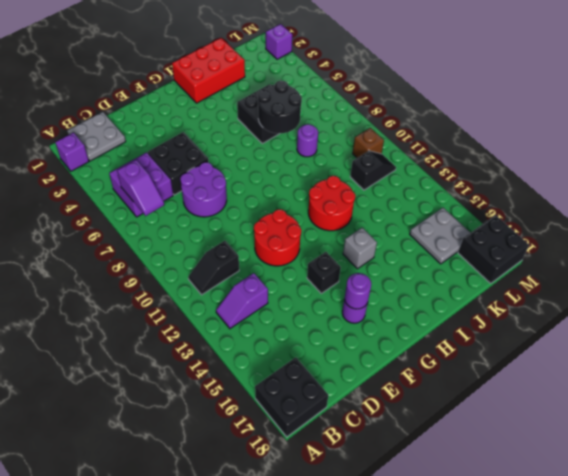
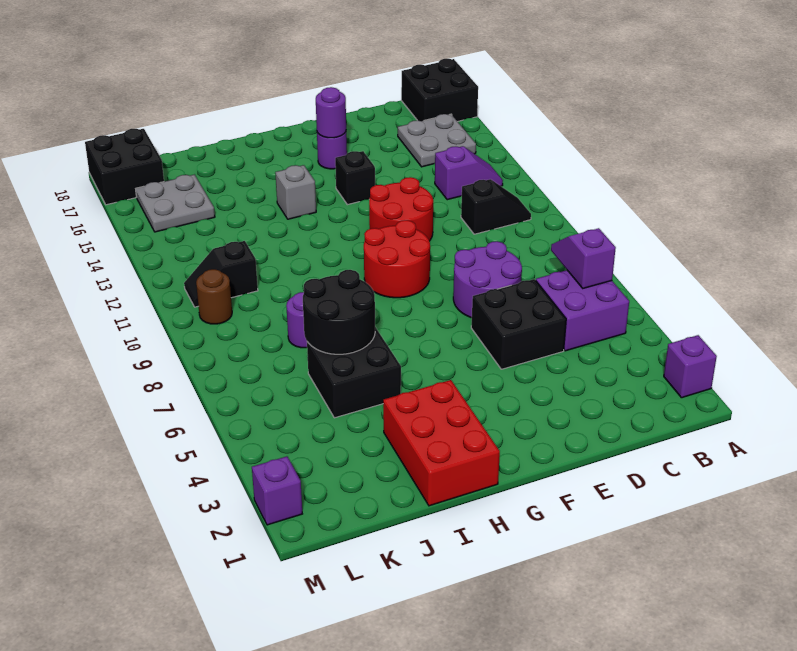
grey 2x2 plate [67,112,126,161] -> grey 2x2 plate moved to [398,114,476,167]
red 2x3 brick [172,38,245,103] -> red 2x3 brick turned to [383,380,500,506]
red 2x2 round brick [308,176,355,231] -> red 2x2 round brick moved to [364,220,430,298]
brown 1x1 brick [353,128,384,158] -> brown 1x1 round brick [196,269,232,324]

